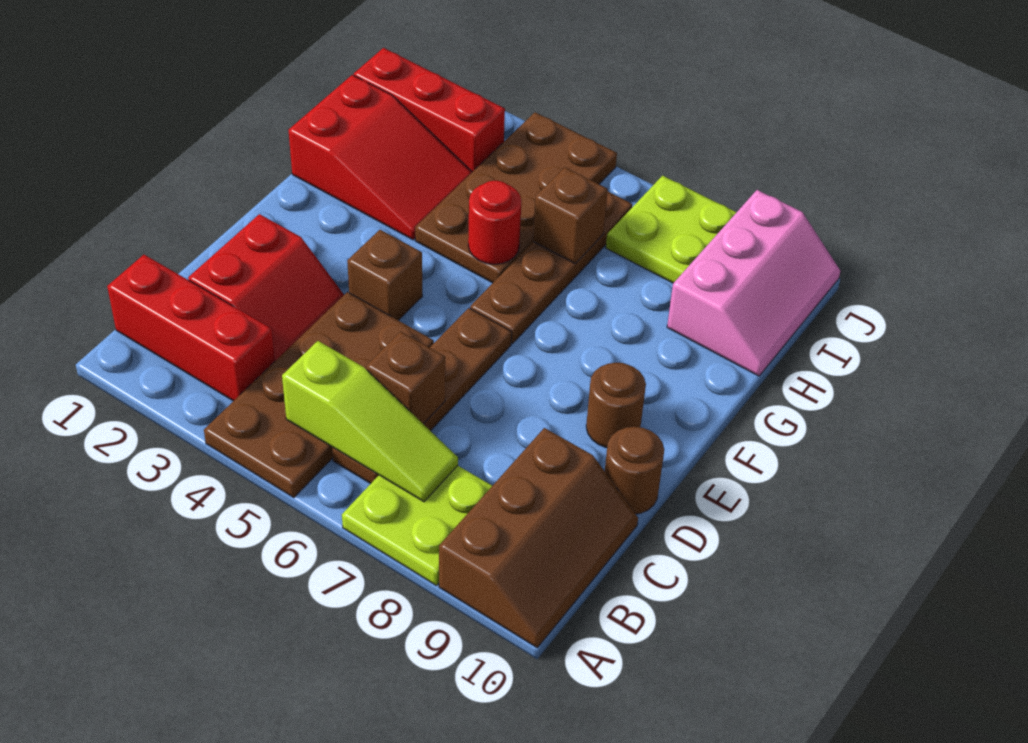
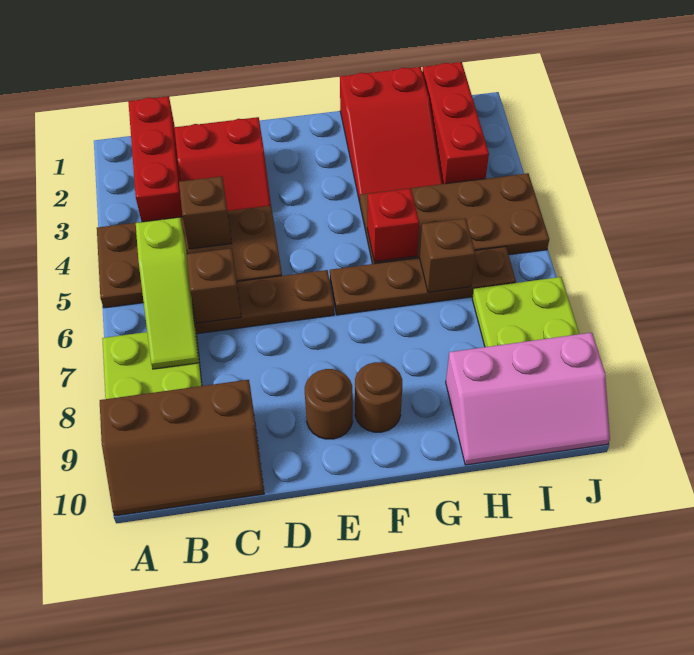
brown 1x1 round brick [605,427,664,514] -> brown 1x1 round brick moved to [355,362,402,432]
brown 1x1 brick [347,230,422,320] -> brown 1x1 brick moved to [179,176,232,249]
red 1x1 round brick [468,181,521,264] -> red 1x1 brick [367,188,419,262]

